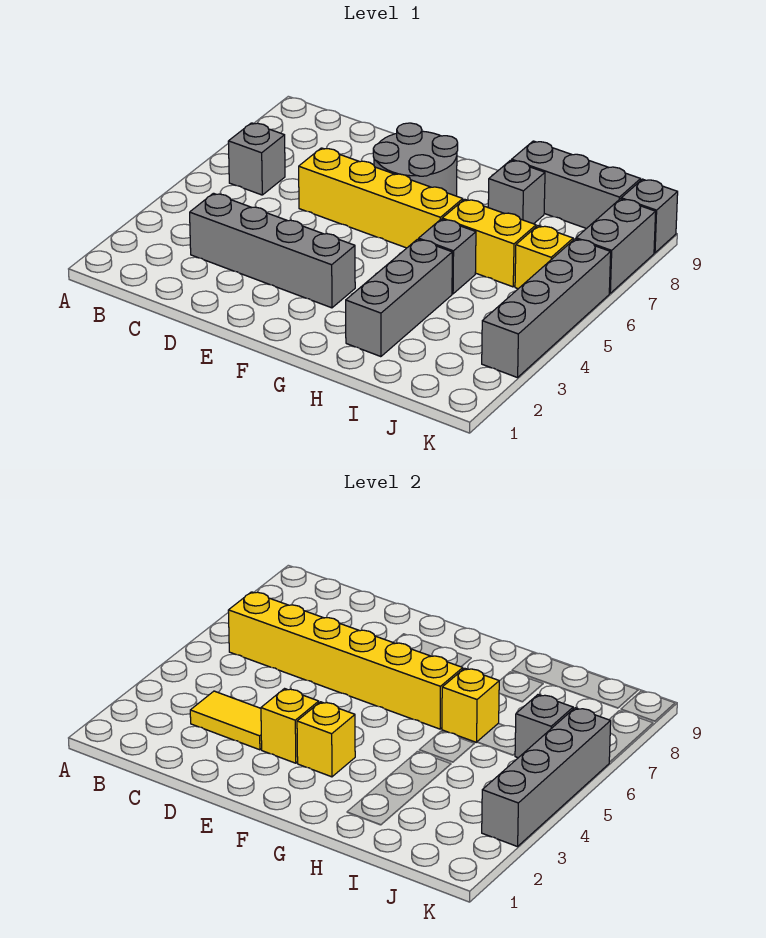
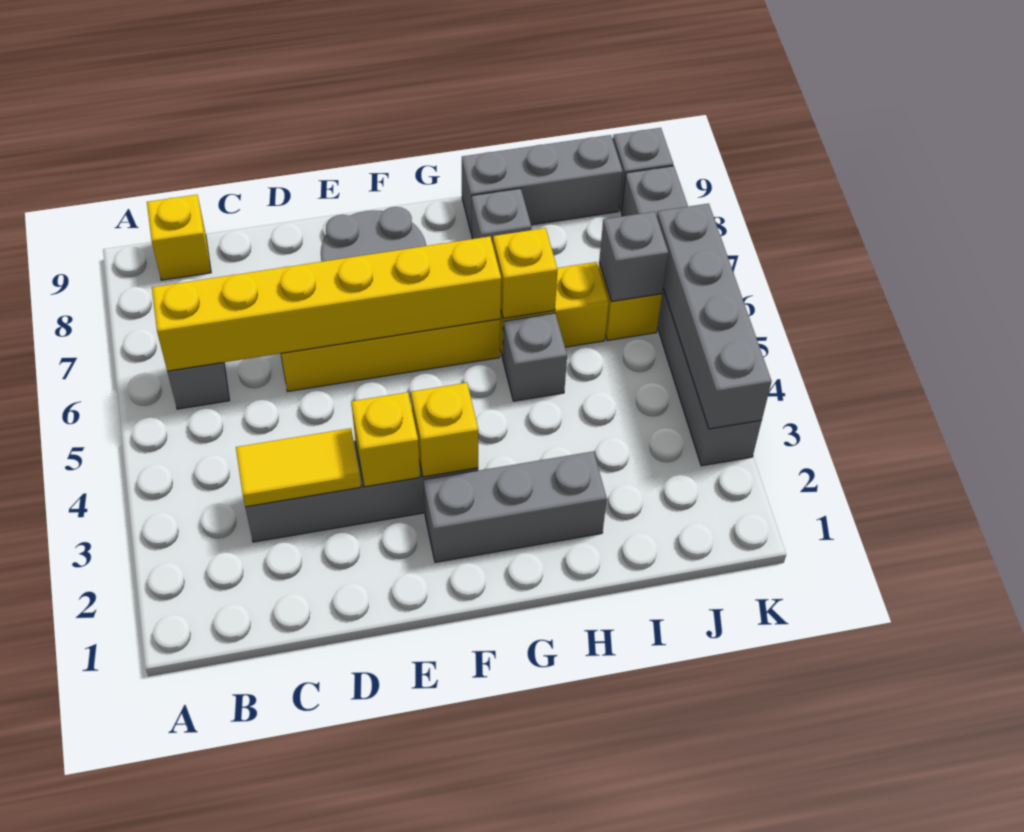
none -> yellow 1x1 brick [147,195,211,280]
grey 1x3 brick [346,239,452,357] -> grey 1x3 brick turned to [423,451,607,562]

